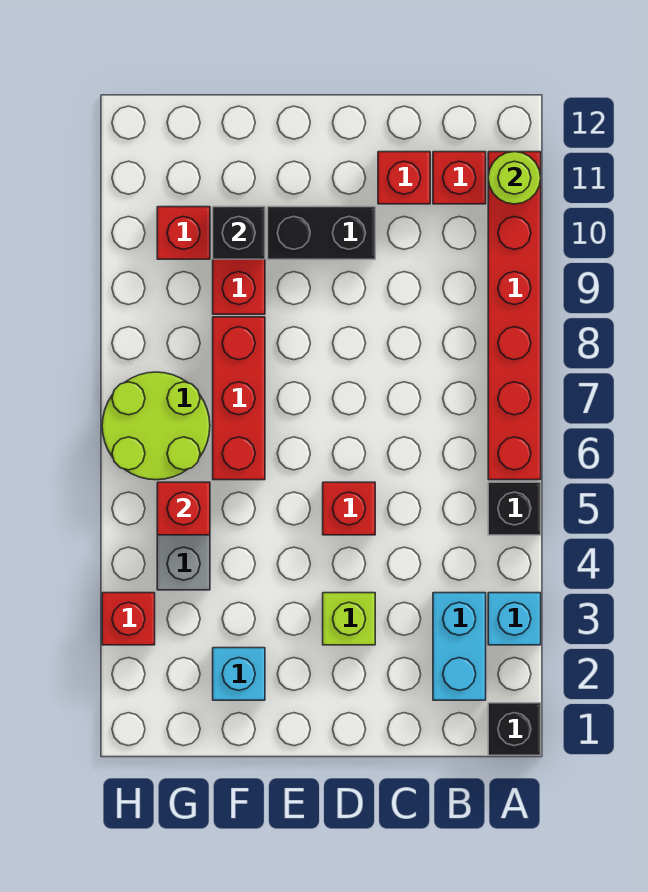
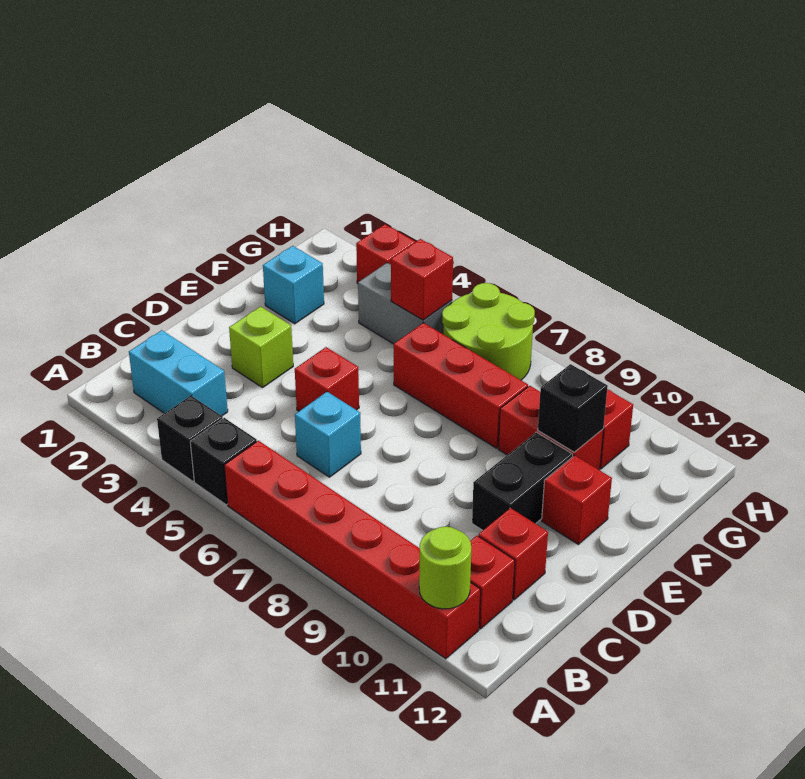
black 1x1 brick [488,703,541,755] -> black 1x1 brick moved to [157,396,223,481]
cyan 1x1 brick [488,593,541,645] -> cyan 1x1 brick moved to [295,392,361,477]
none -> red 1x1 brick [542,455,612,544]

